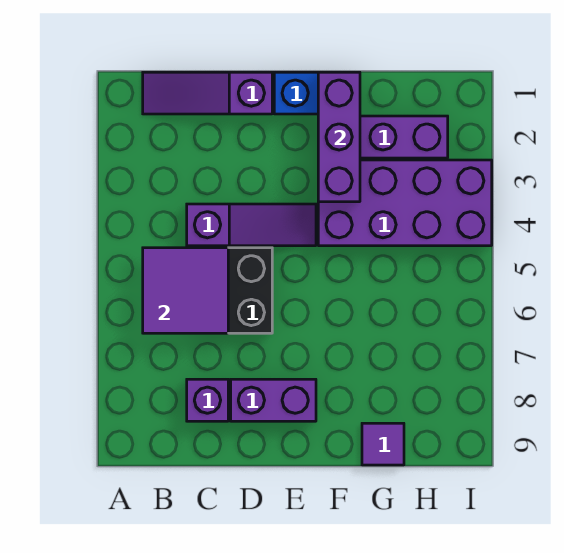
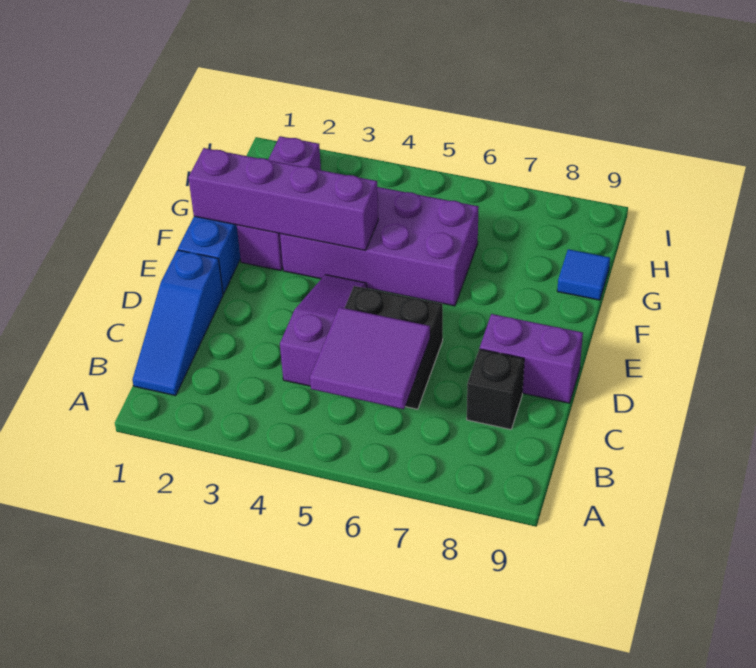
purple 1x3 slope [143,72,272,114] -> blue 1x3 slope [133,250,223,396]
purple 1x1 brick [187,379,228,421] -> black 1x1 brick [467,349,524,429]
purple 1x2 brick [231,379,316,421] -> purple 1x2 brick turned to [480,314,583,403]
purple 1x3 brick [318,72,360,202] -> purple 1x4 brick [188,148,378,251]
purple 2x4 brick [318,160,492,246] -> purple 2x4 brick turned to [280,187,479,306]
purple 1x1 tile [362,423,404,465] -> blue 1x1 tile [557,249,610,300]

